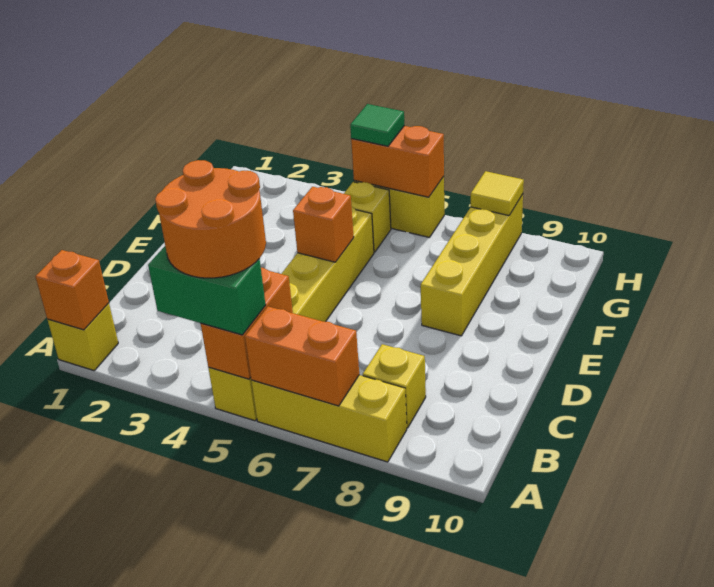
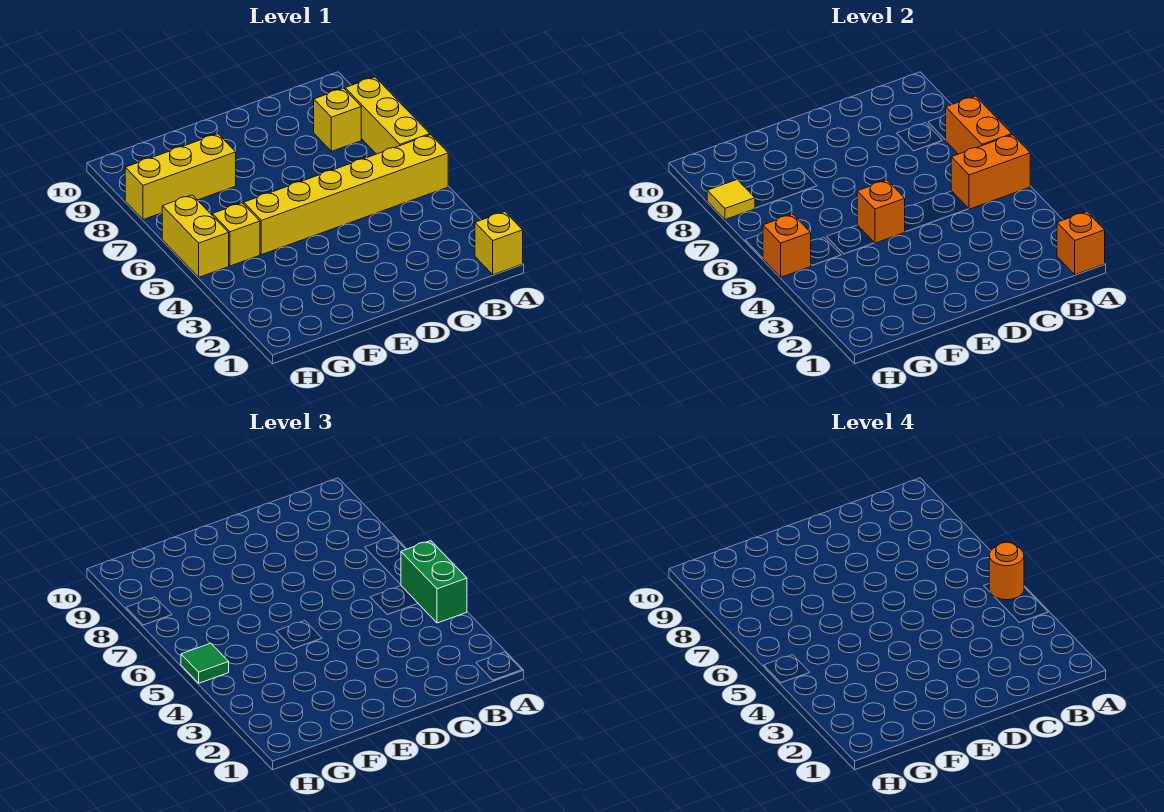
orange 2x2 round brick [155,160,266,278] -> orange 1x1 round brick [989,542,1024,600]
yellow 1x4 brick [421,194,523,336] -> yellow 1x3 brick [125,134,236,220]
orange 1x2 brick [351,126,444,197] -> orange 1x1 brick [763,214,811,277]

